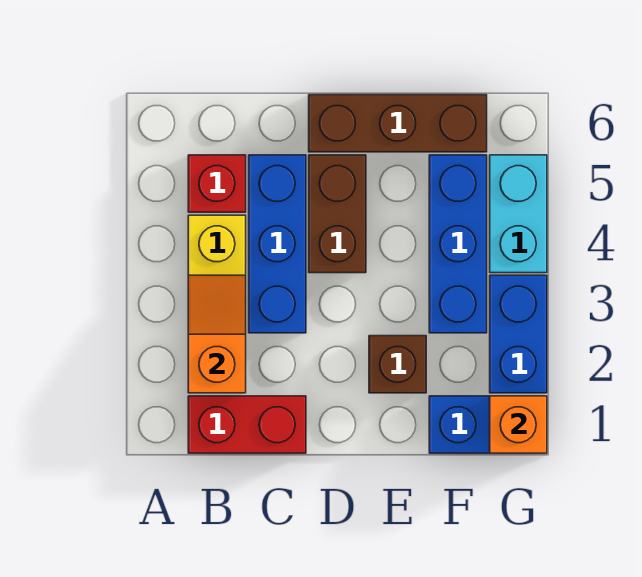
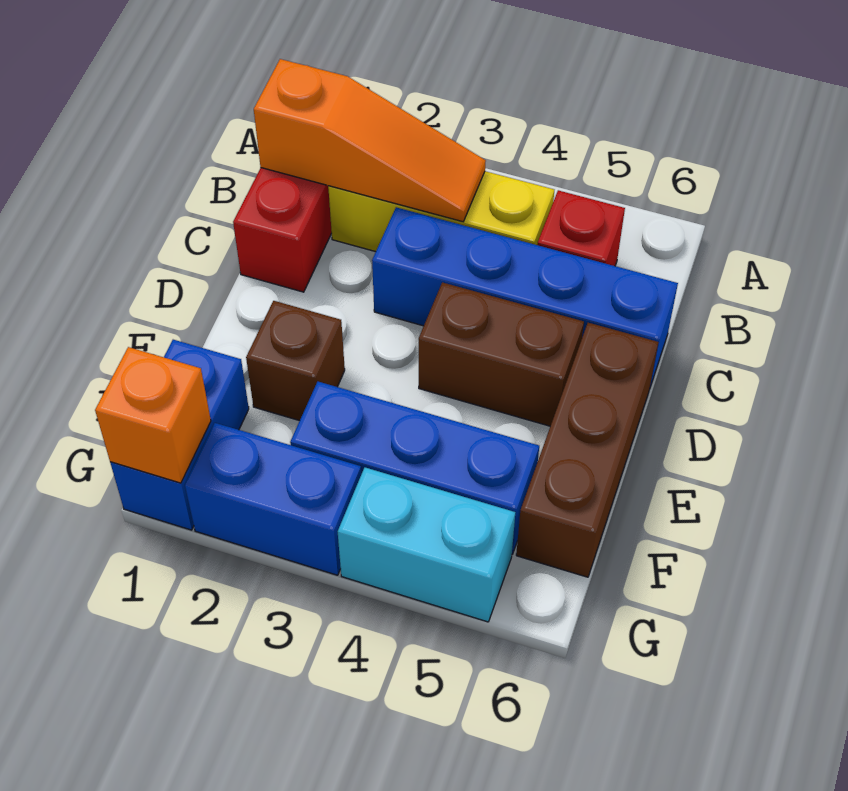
orange 1x2 slope [188,275,246,393] -> orange 1x3 slope [254,59,486,222]
blue 1x3 brick [249,155,306,333] -> blue 1x4 brick [372,207,678,387]

